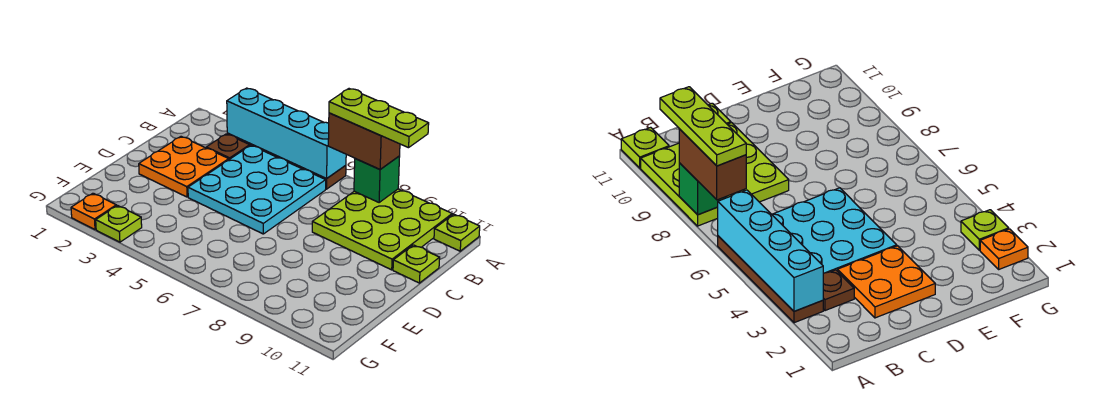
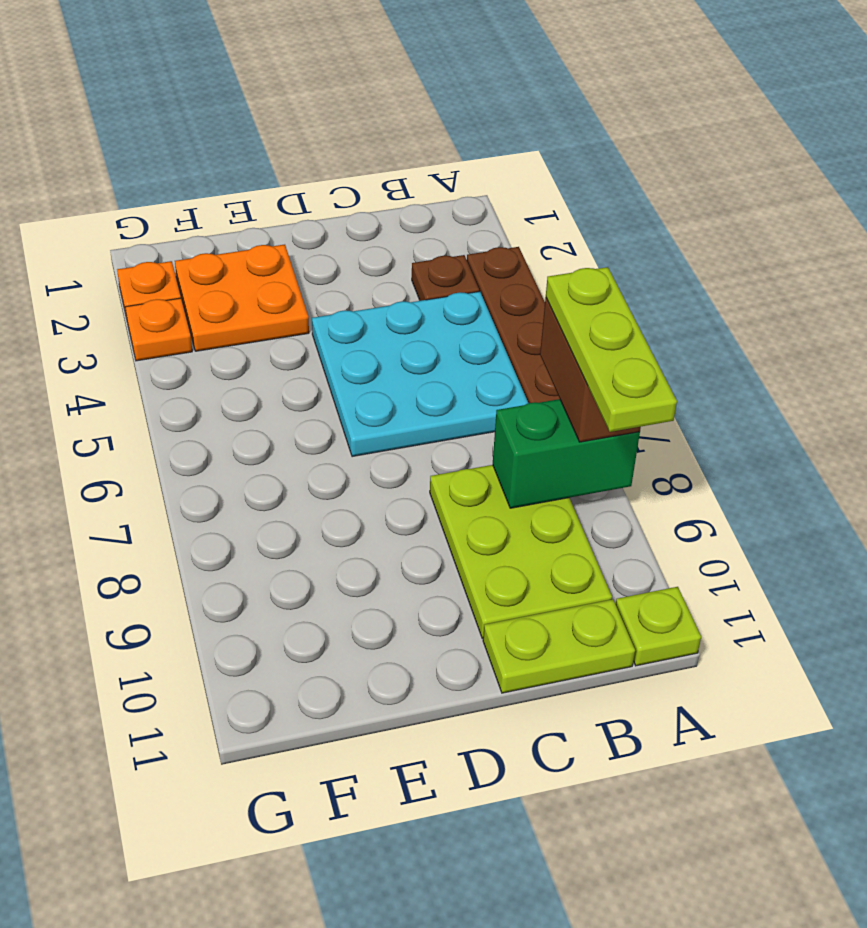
cyan 1x4 brick [227,88,346,179] -> none
lime 3x3 plate [312,189,452,270] -> lime 2x3 plate [430,465,612,639]
green 1x1 brick [354,156,400,203] -> green 1x2 brick [493,399,640,508]
orange 2x2 plate [139,137,229,197] -> orange 2x2 plate moved to [175,245,309,351]
lime 1x1 plate [393,245,440,283] -> lime 1x2 plate [483,599,635,693]
lime 1x1 plate [96,206,142,242] -> orange 1x1 plate [125,298,192,361]

